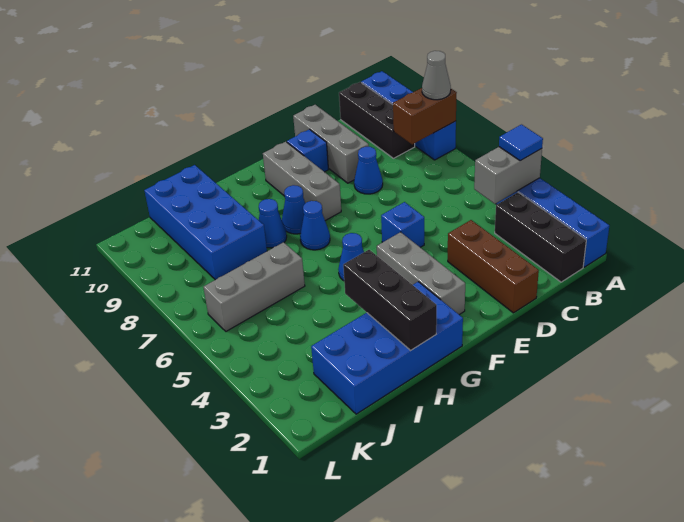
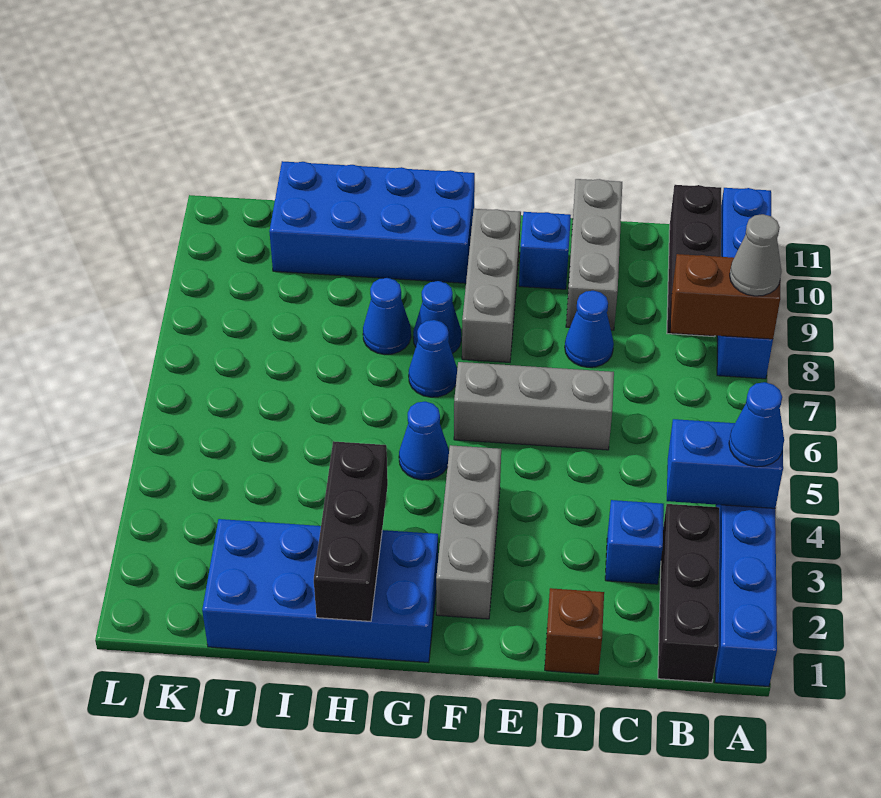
grey 1x2 brick [474,147,542,204] -> blue 1x2 brick [667,419,783,508]
blue 1x1 tile [499,125,543,161] -> blue 1x1 cone [729,382,784,467]
brown 1x3 brick [448,220,539,313] -> brown 1x1 brick [545,588,604,674]
blue 1x1 brick [381,202,424,247] -> blue 1x1 brick moved to [605,500,664,584]
grey 1x3 brick [203,242,305,331] -> grey 1x3 brick moved to [454,362,614,450]
blue 2x4 brick [144,165,267,280] -> blue 2x4 brick turned to [269,161,475,283]

